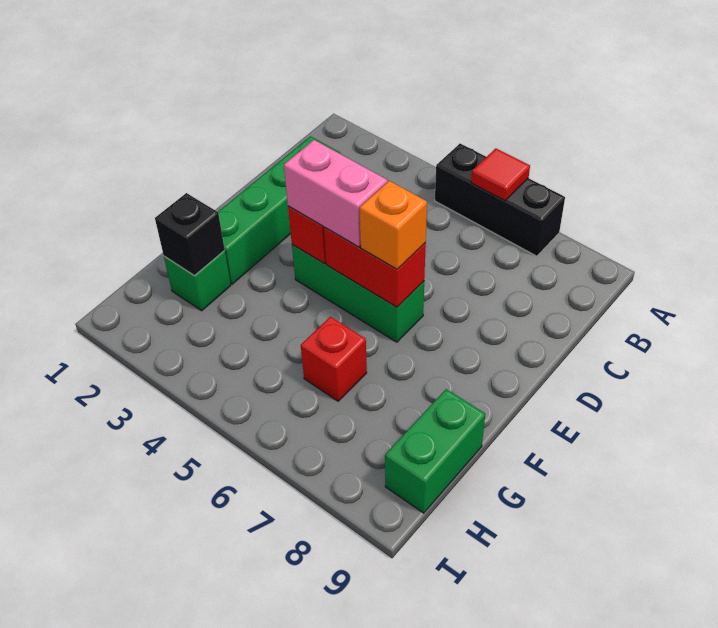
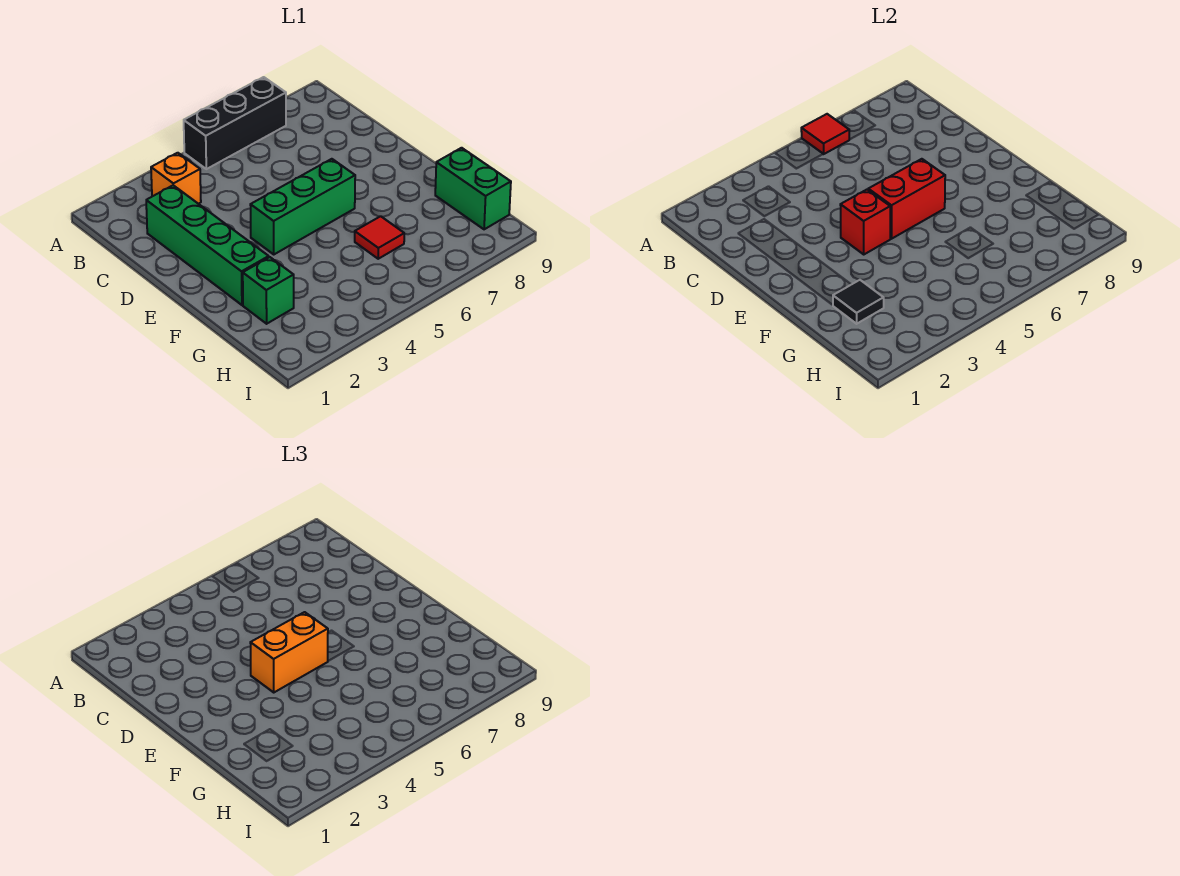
pink 1x2 brick [284,140,387,247] -> orange 1x2 brick [250,612,328,692]
orange 1x1 brick [359,181,427,269] -> orange 1x1 brick moved to [151,153,201,204]
black 1x1 brick [155,193,225,275] -> black 1x1 tile [833,280,884,324]
red 1x1 brick [301,317,367,401] -> red 1x1 tile [355,216,404,259]

